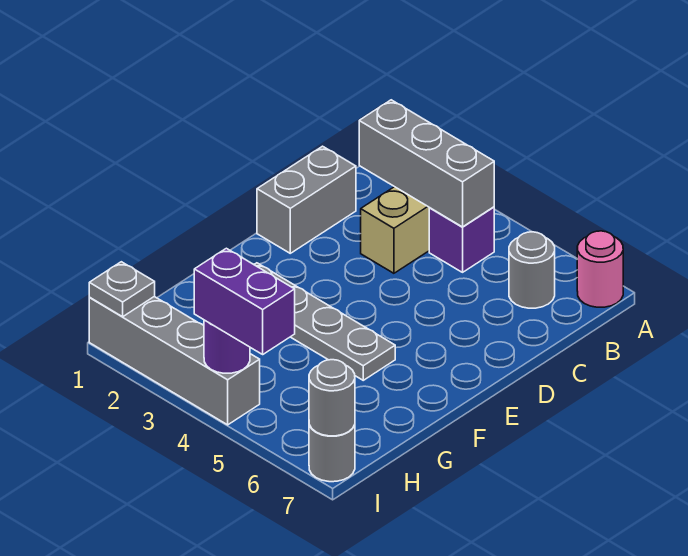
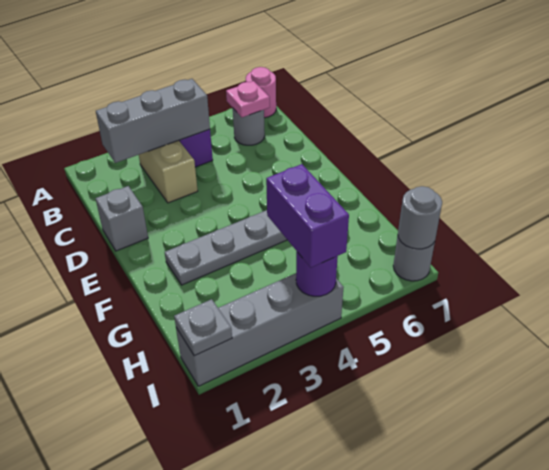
none -> pink 1x1 plate [226,81,270,117]
grey 1x2 brick [257,146,356,253] -> grey 1x1 brick [95,186,148,251]
purple 1x2 brick [194,248,295,354] -> purple 1x2 brick turned to [266,164,349,268]

